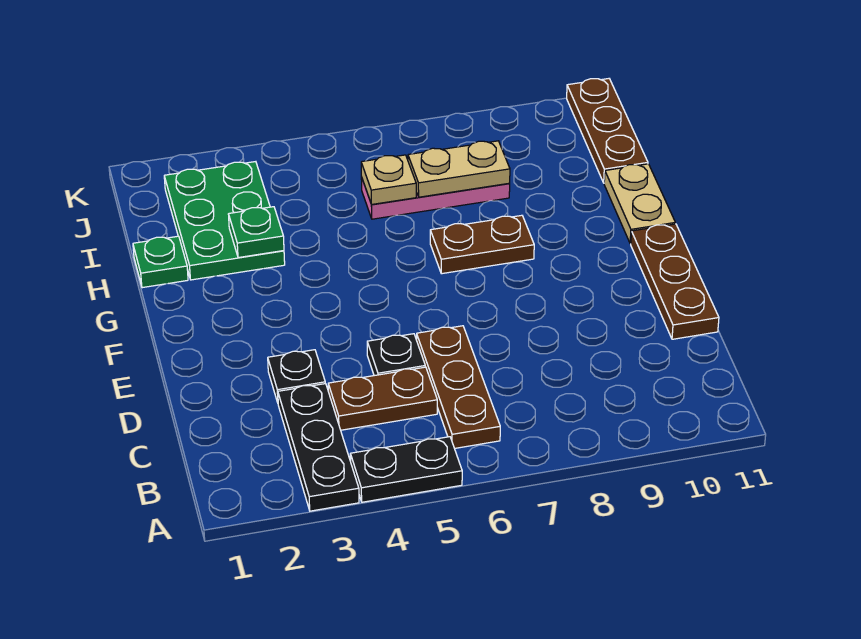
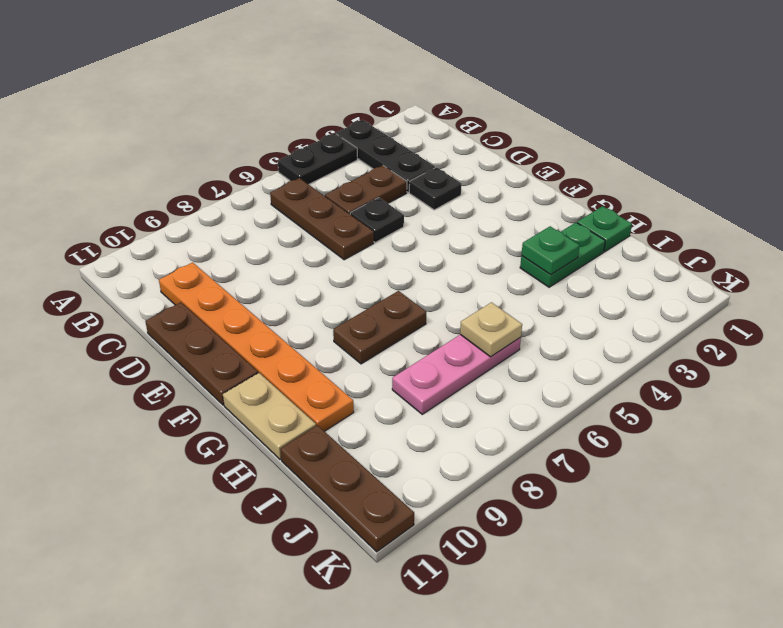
none -> orange 1x6 plate [159,262,354,431]
green 2x3 plate [164,162,285,280] -> green 1x2 plate [520,223,605,287]
tan 1x2 plate [408,141,510,197] -> none

